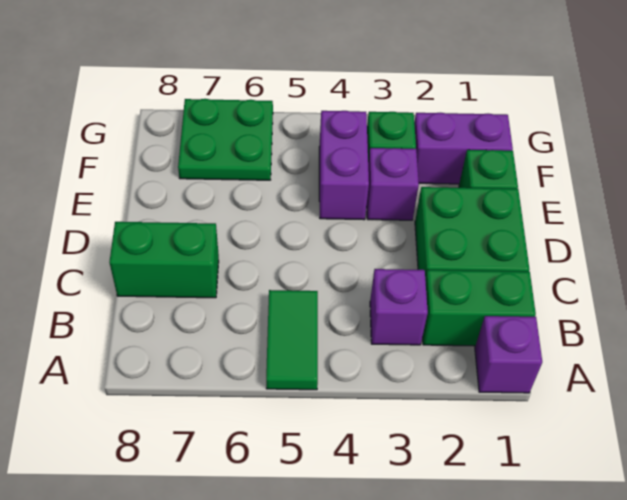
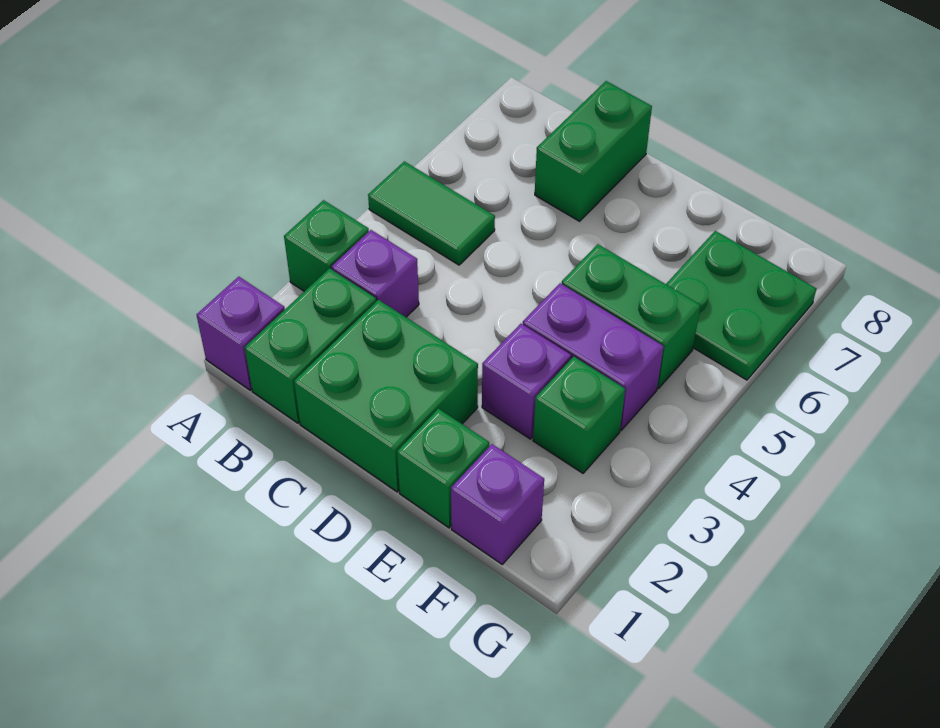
none -> green 1x1 brick [284,200,369,291]
none -> green 1x2 brick [562,244,701,389]
purple 1x2 brick [414,113,513,184] -> purple 1x1 brick [451,444,544,564]

